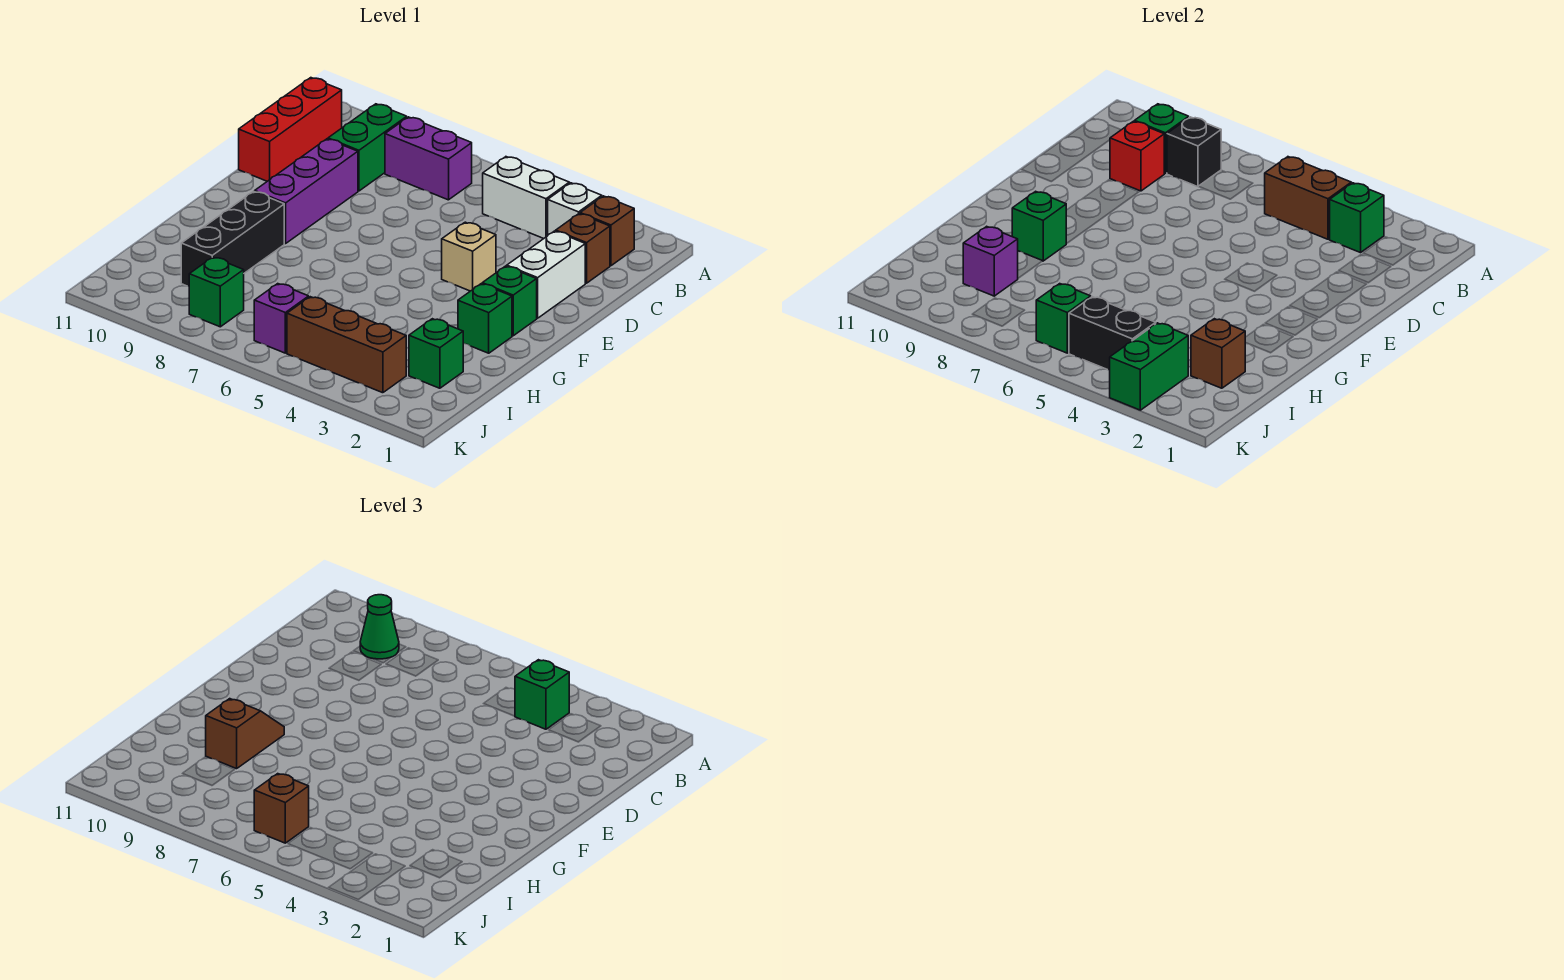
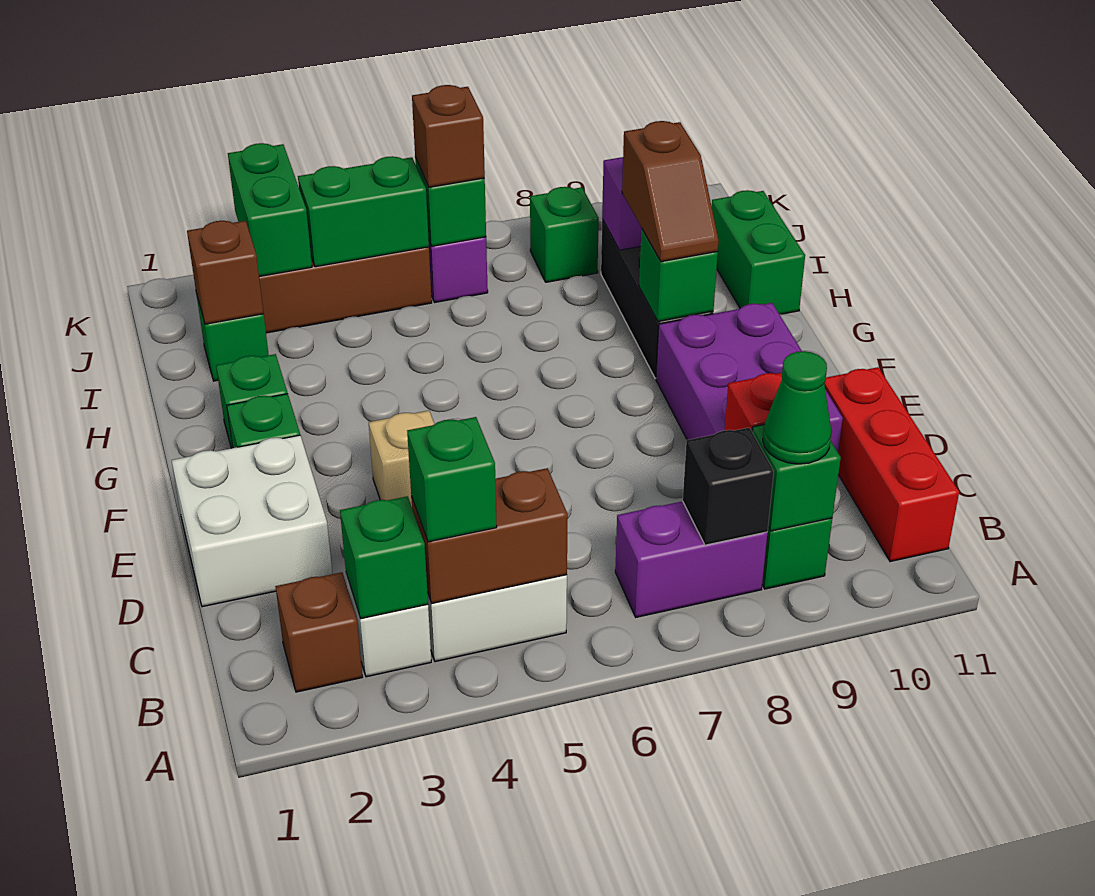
brown 1x1 brick [556,214,610,283] -> none
white 1x2 brick [507,231,585,318] -> white 2x2 brick [171,435,332,607]
purple 1x3 brick [255,139,358,244] -> purple 2x3 brick [656,303,843,452]
none -> green 1x2 brick [712,190,805,314]
black 1x2 brick [1069,297,1156,370] -> green 1x2 brick [298,156,429,267]

